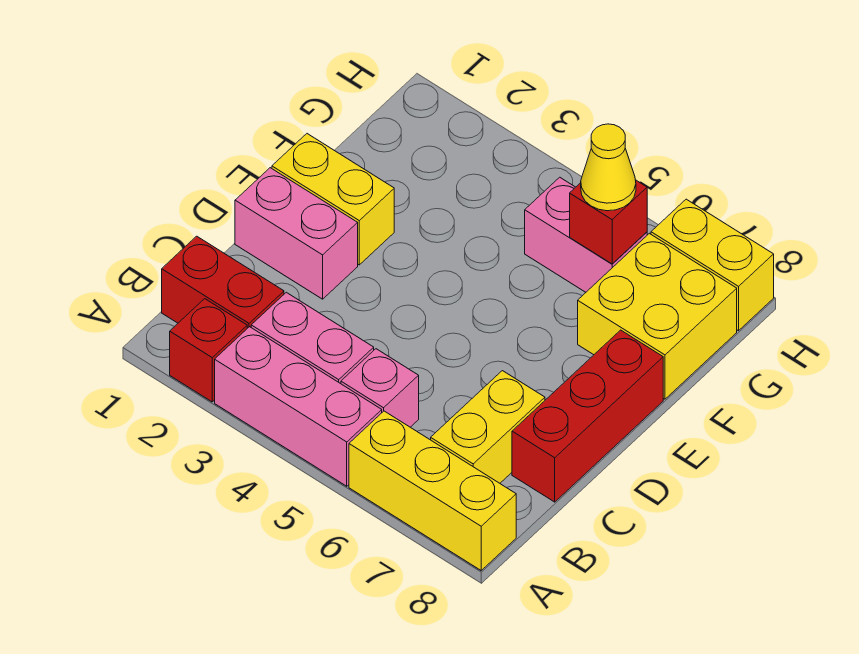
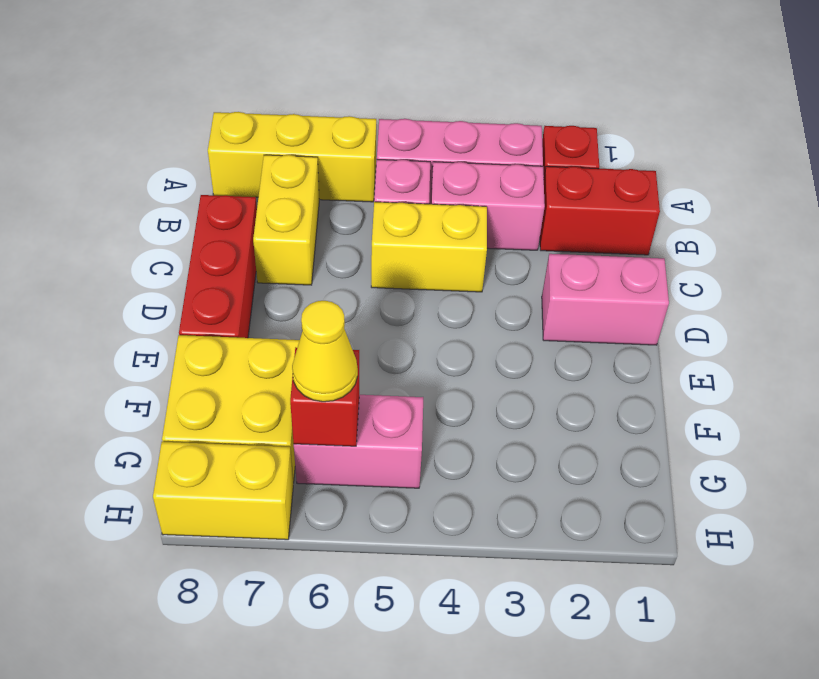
yellow 1x2 brick [272,134,394,265] -> yellow 1x2 brick moved to [371,202,487,292]

